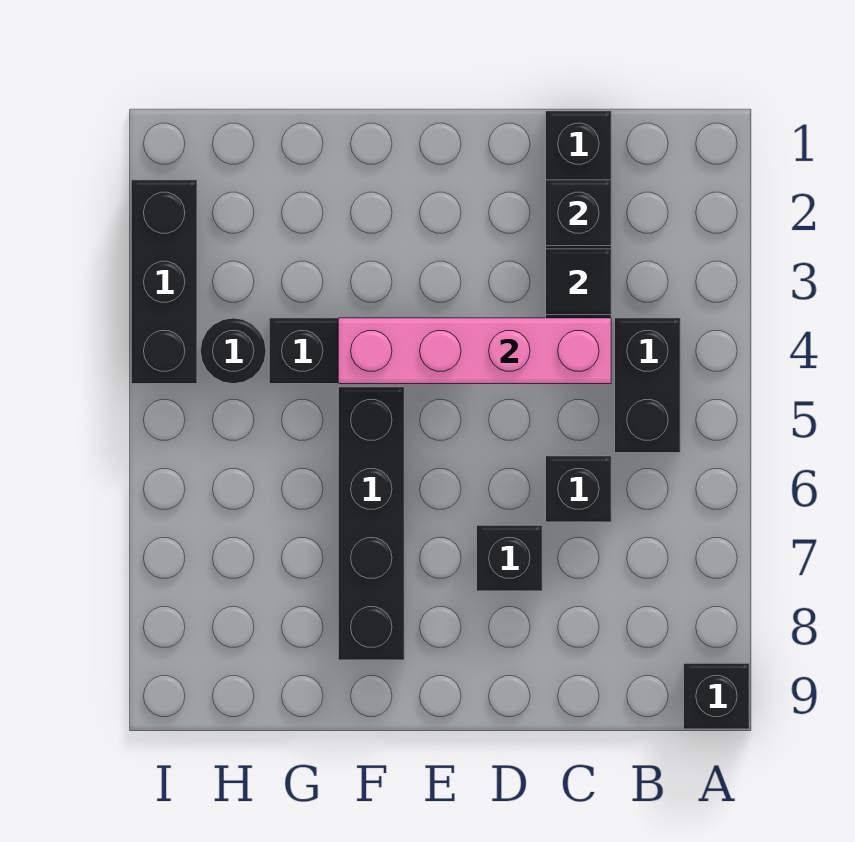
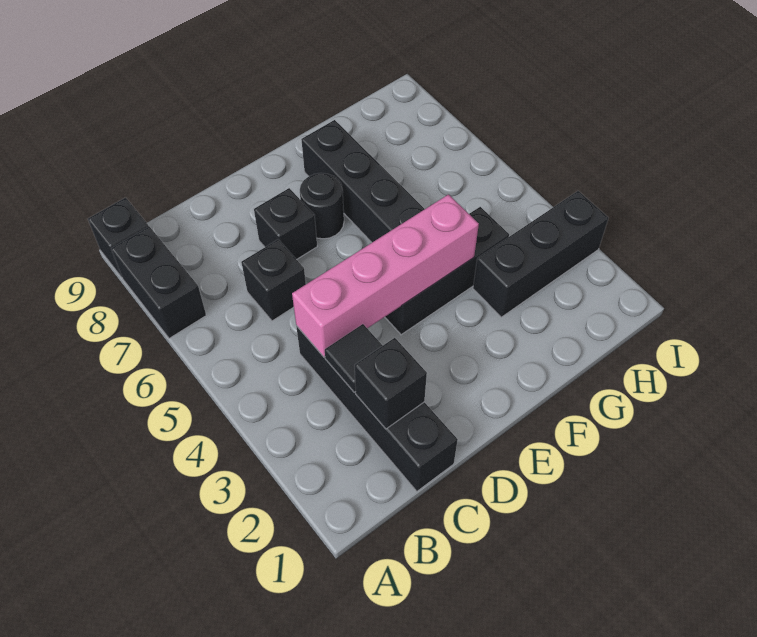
black 1x2 brick [615,318,680,453] -> black 1x2 brick moved to [111,227,206,338]
black 1x1 round brick [200,318,266,384] -> black 1x1 round brick moved to [300,173,344,239]
black 1x3 brick [131,180,197,384] -> black 1x3 brick turned to [473,191,608,317]

